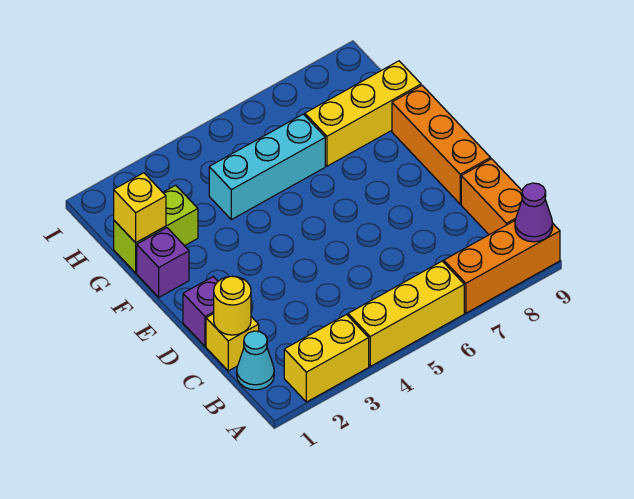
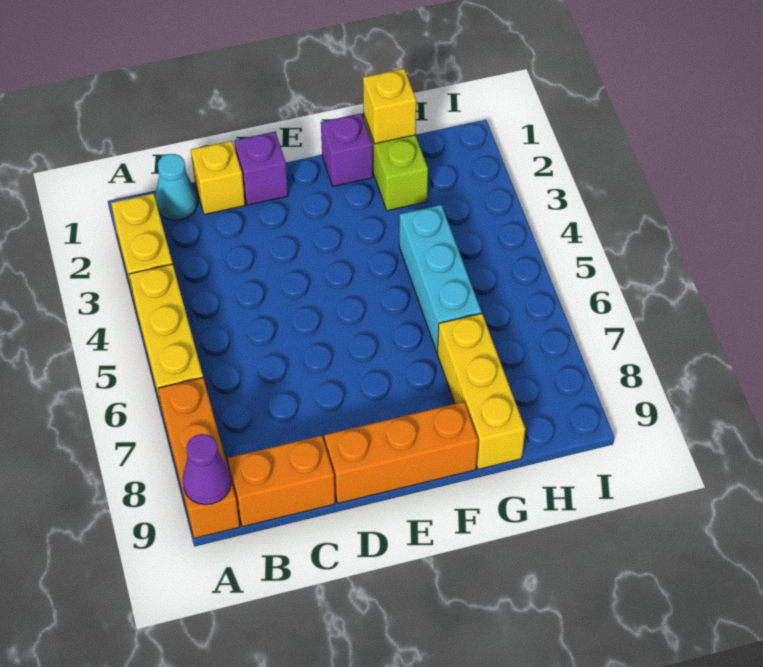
yellow 1x1 round brick [214,276,251,335] -> none

